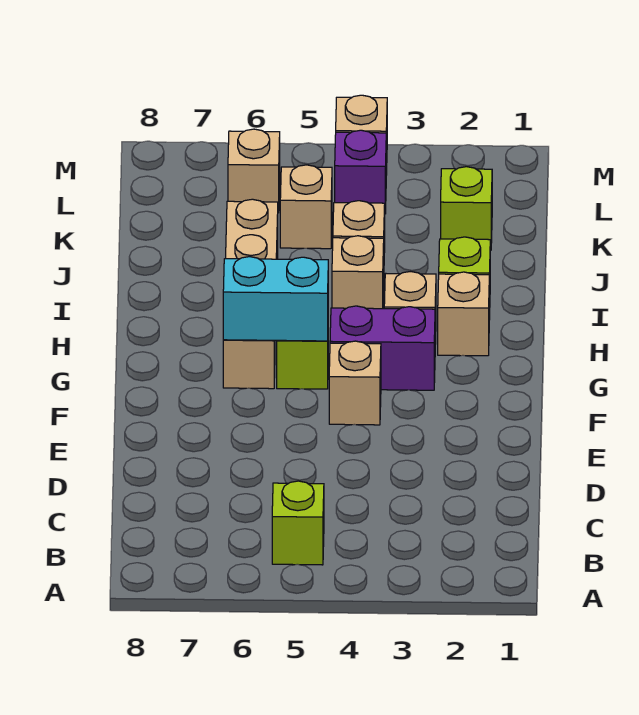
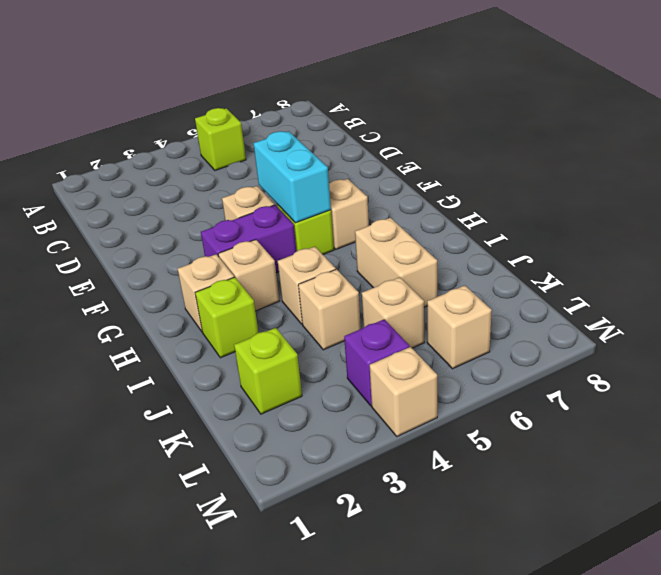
cyan 1x2 brick [223,257,328,341] -> cyan 1x2 brick turned to [253,131,331,223]

